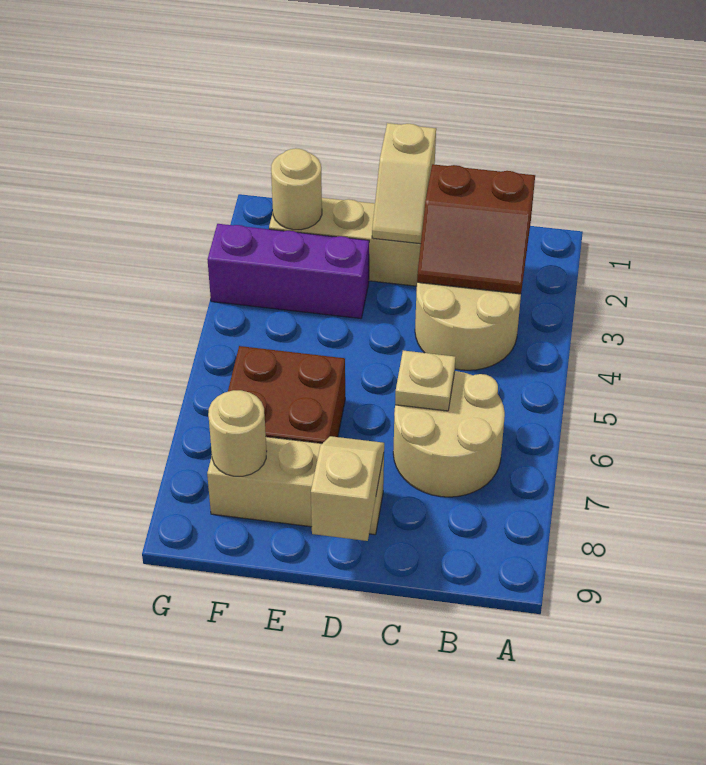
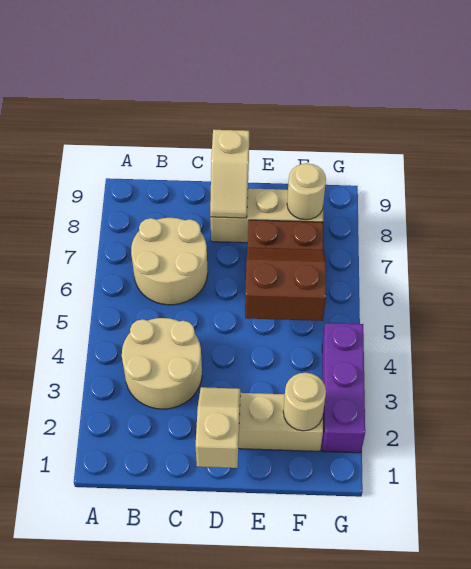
brown 2x2 slope [417,164,535,294] -> brown 2x2 slope moved to [245,248,326,321]
tan 1x1 plate [395,351,456,411] -> none
purple 1x3 brick [208,224,369,319] -> purple 1x3 brick turned to [322,323,365,453]

